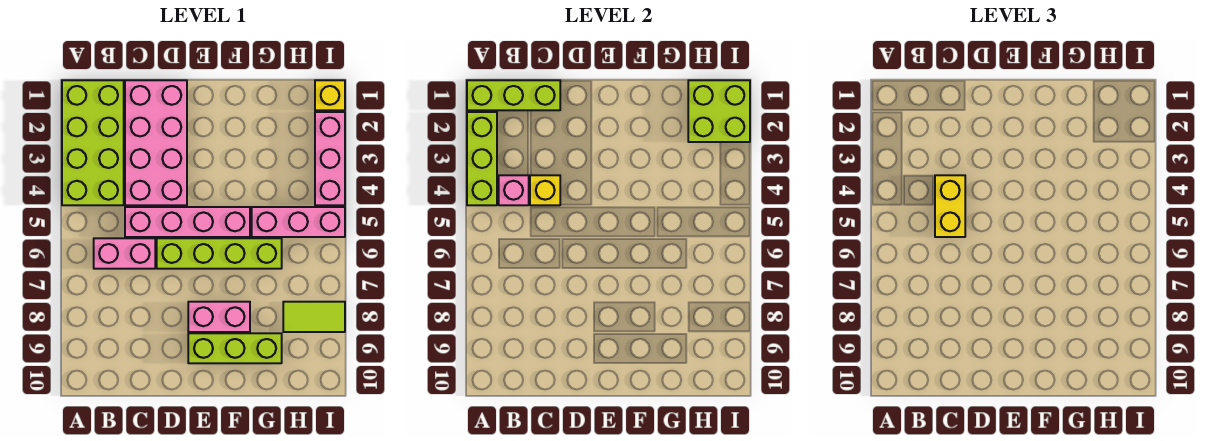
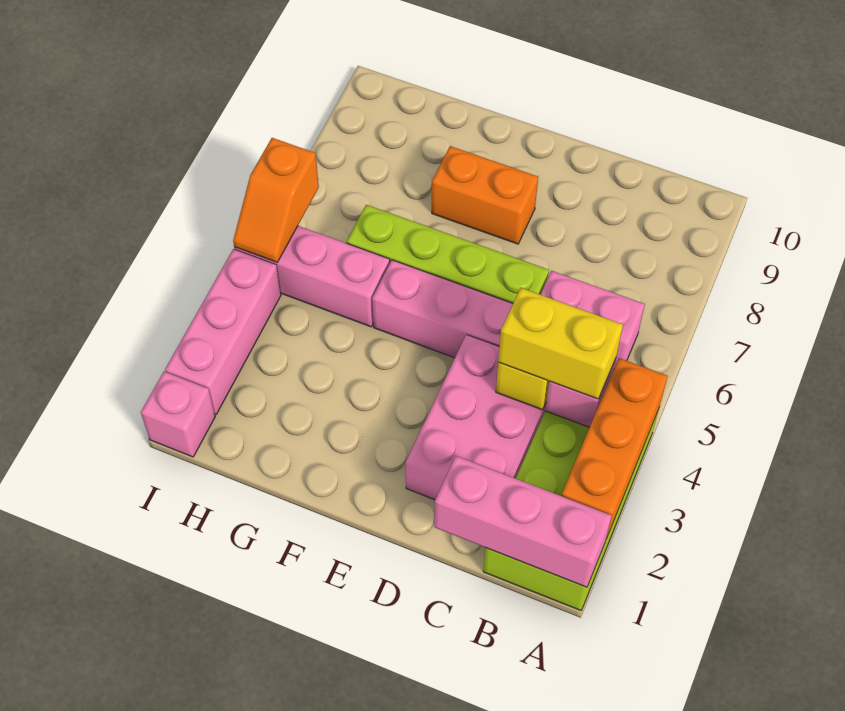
lime 1x3 brick [467,80,560,110] -> pink 1x3 brick [434,456,612,587]
lime 1x3 brick [467,112,497,205] -> orange 1x3 brick [561,358,668,538]
pink 2x4 brick [125,80,187,205] -> pink 2x3 brick [406,335,546,500]
yellow 1x2 brick [935,175,965,237] -> yellow 1x2 brick turned to [498,288,623,399]
pink 1x2 brick [188,302,250,332] -> orange 1x2 brick [432,146,538,244]
lime 1x3 brick [188,333,282,363] -> none
lime 2x2 brick [688,80,750,142] -> none
lime 1x2 tile [283,302,345,332] -> none
yellow 1x1 brick [315,80,345,110] -> pink 1x1 brick [141,372,215,457]
none -> orange 1x2 slope [233,138,319,262]

